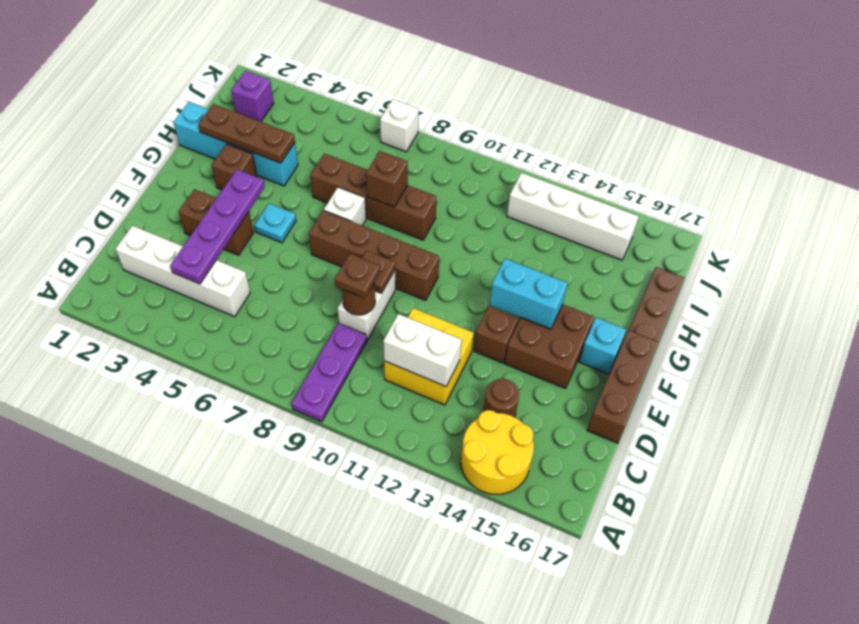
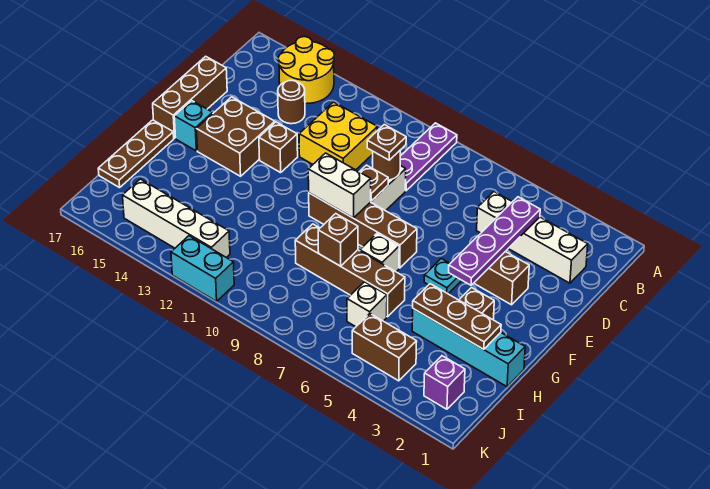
white 1x2 brick [383,314,462,386] -> white 1x2 brick moved to [308,153,371,218]
cyan 1x2 brick [489,259,568,329] -> cyan 1x2 brick moved to [171,236,234,301]
none -> brown 1x2 brick [352,314,417,381]
white 1x1 brick [380,99,419,152] -> white 1x1 brick moved to [347,282,387,327]

